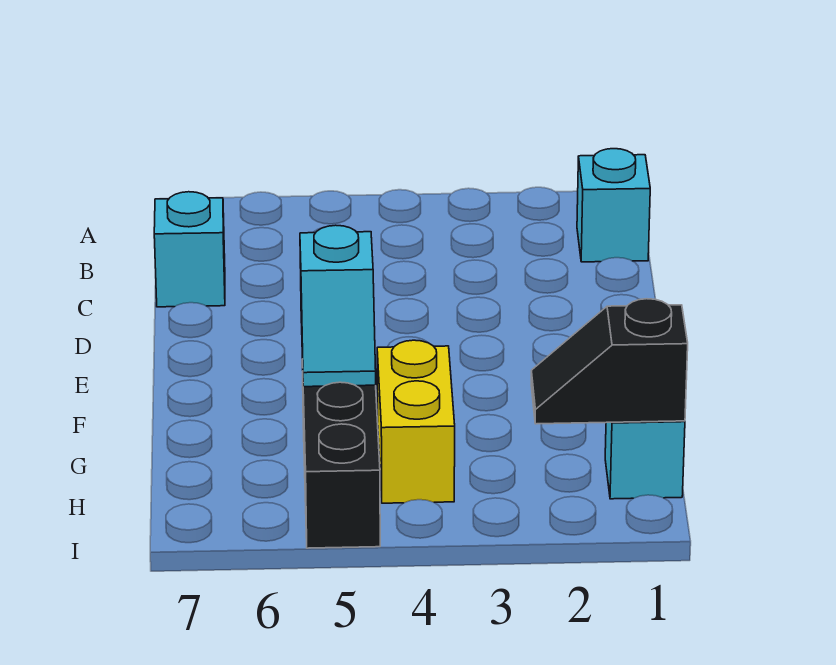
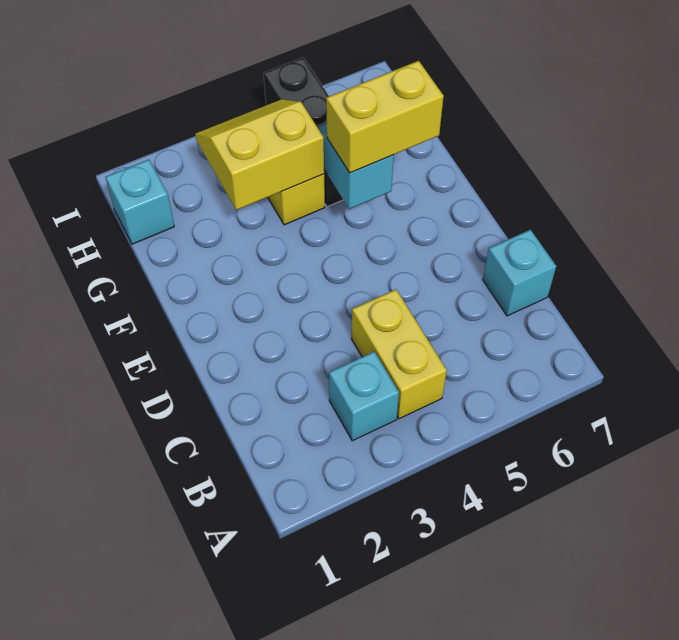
cyan 1x1 brick [577,149,650,262] -> cyan 1x1 brick moved to [329,352,399,441]
none -> yellow 1x2 brick [352,290,447,419]
none -> yellow 1x2 brick [326,61,444,173]
none -> yellow 2x2 slope [195,99,324,210]
black 1x2 slope [531,299,688,424] -> none

